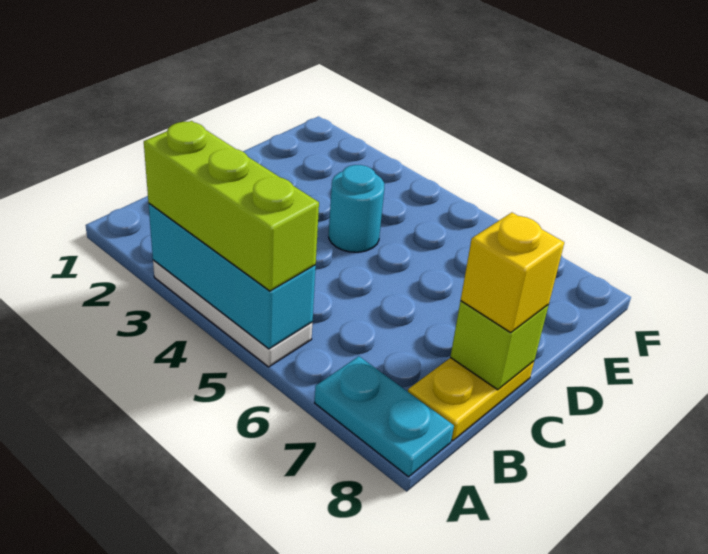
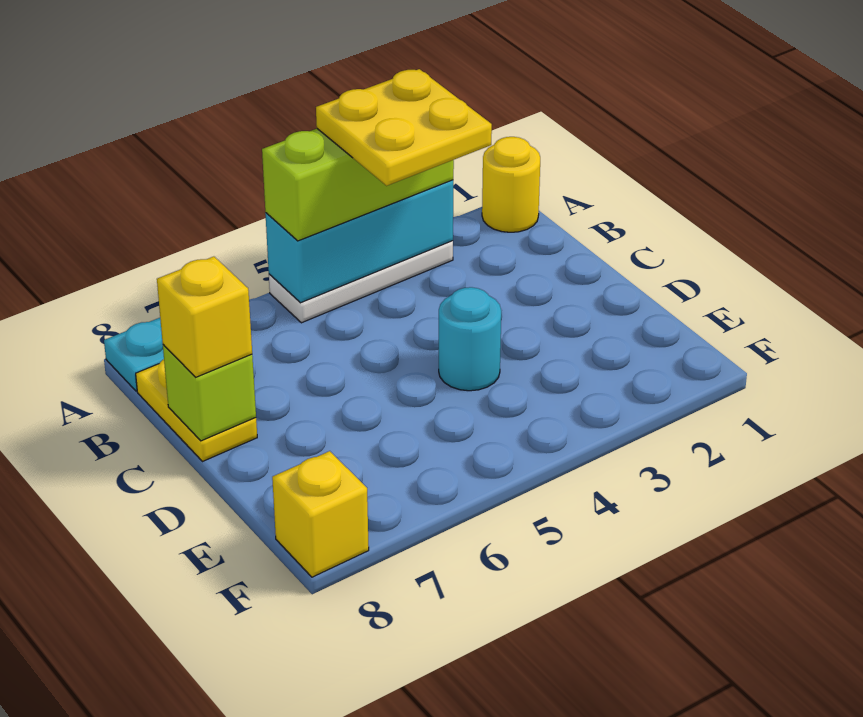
none -> yellow 1x1 round brick [482,137,540,232]
none -> yellow 2x2 plate [316,69,492,186]
none -> yellow 1x1 brick [272,451,369,577]

